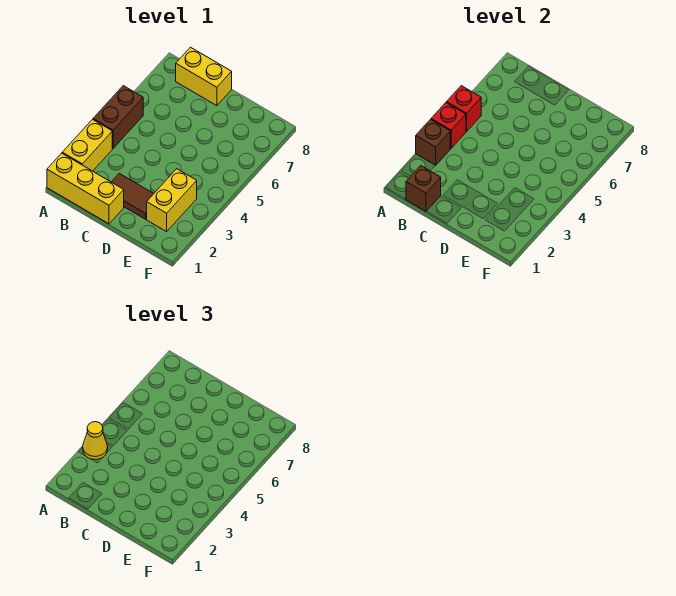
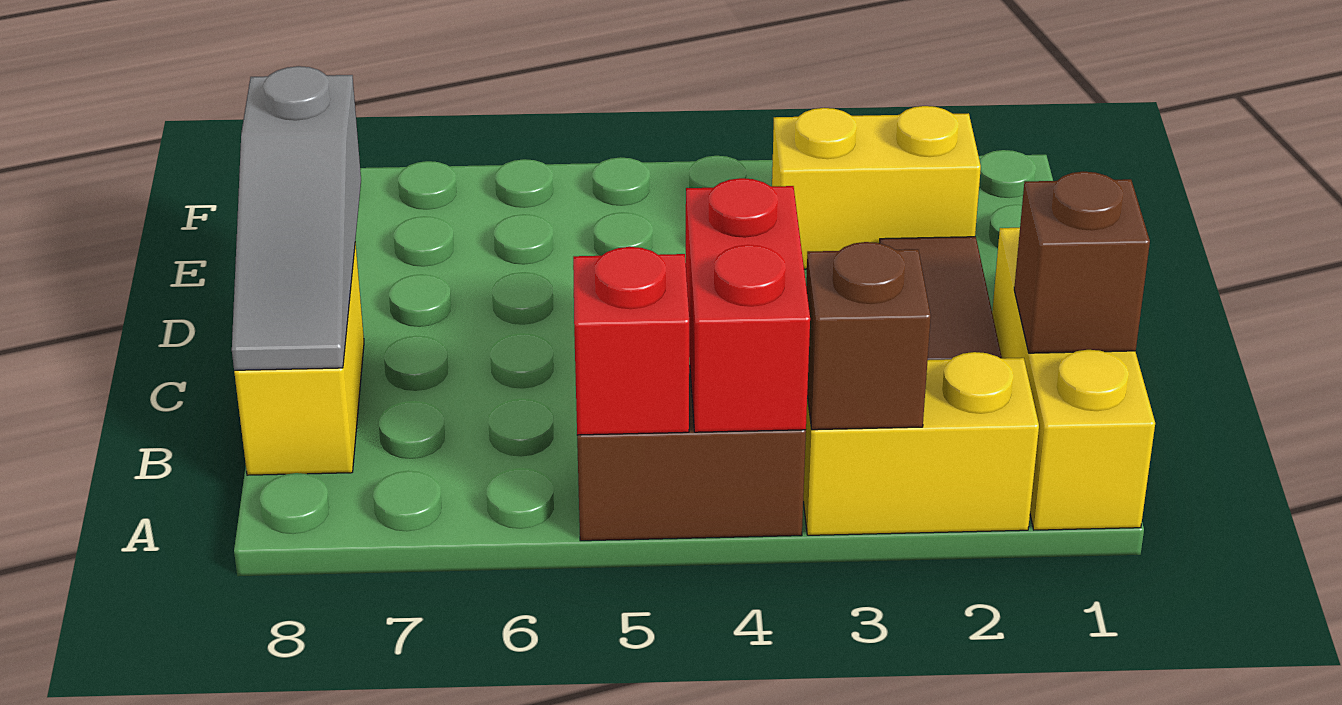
yellow 1x1 cone [83,422,108,459] -> none
red 1x1 brick [431,103,466,148] -> red 1x2 brick [686,178,810,432]
none -> grey 1x3 slope [232,66,361,370]

